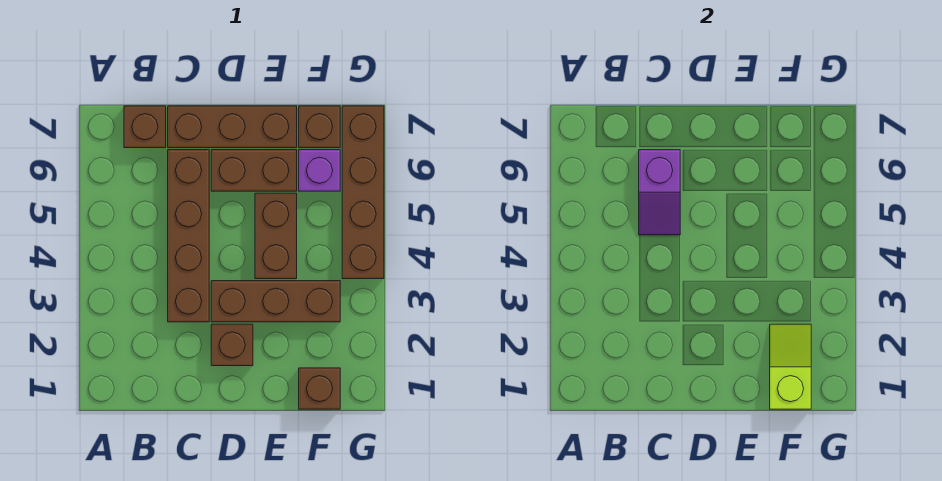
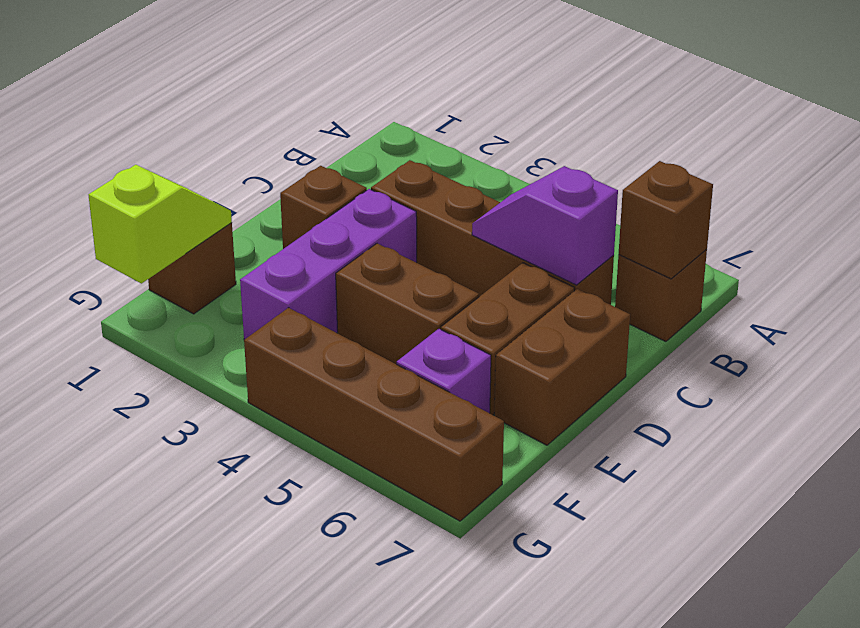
brown 1x3 brick [168,106,297,148] -> brown 1x2 brick [494,289,630,445]
brown 1x3 brick [211,281,340,322] -> purple 1x3 brick [240,189,417,340]
lime 1x2 slope [770,324,811,409] -> lime 1x2 slope turned to [89,165,232,283]
brown 1x1 brick [299,106,340,148] -> brown 1x1 brick moved to [619,161,713,279]

